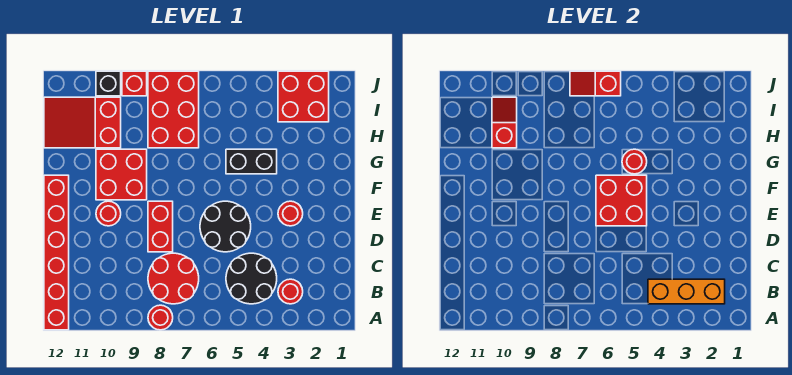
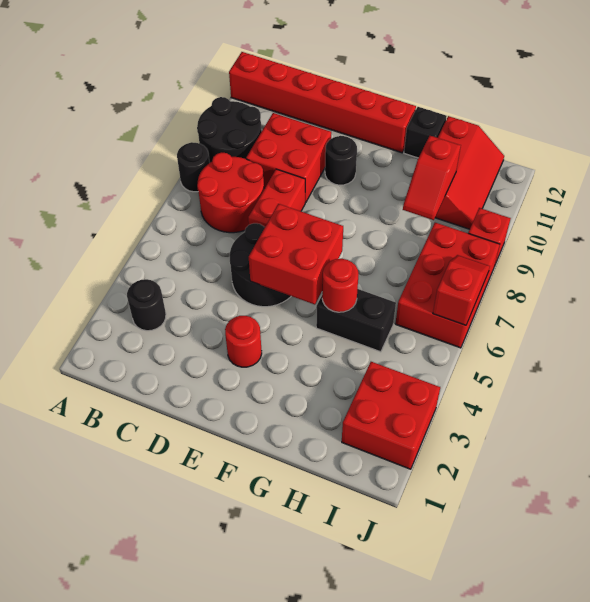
red 1x1 round brick [148,305,173,330] -> black 1x1 round brick [177,142,210,192]
orange 1x3 brick [648,279,725,304] -> none
red 1x1 round brick [278,279,303,304] -> black 1x1 round brick [127,279,166,331]
black 2x2 round brick [226,253,277,304] -> black 2x2 round brick moved to [197,97,262,163]
red 1x2 brick [148,201,173,252] -> red 1x2 brick turned to [248,169,305,227]
red 1x1 round brick [96,201,121,226] -> black 1x1 round brick [325,136,357,185]
red 2x2 brick [96,149,147,200] -> red 2x2 brick moved to [246,113,331,202]
black 1x2 brick [226,149,277,174] -> black 1x2 brick turned to [316,289,396,352]
red 2x3 brick [148,71,199,148] -> red 2x3 brick turned to [395,223,500,348]
red 2x3 slope [44,97,121,148] -> red 2x3 slope turned to [435,116,504,229]
red 1x2 slope [492,97,517,148] -> red 1x2 slope turned to [403,136,461,220]
black 1x1 brick [96,71,121,96] -> black 1x1 brick moved to [404,107,447,158]

